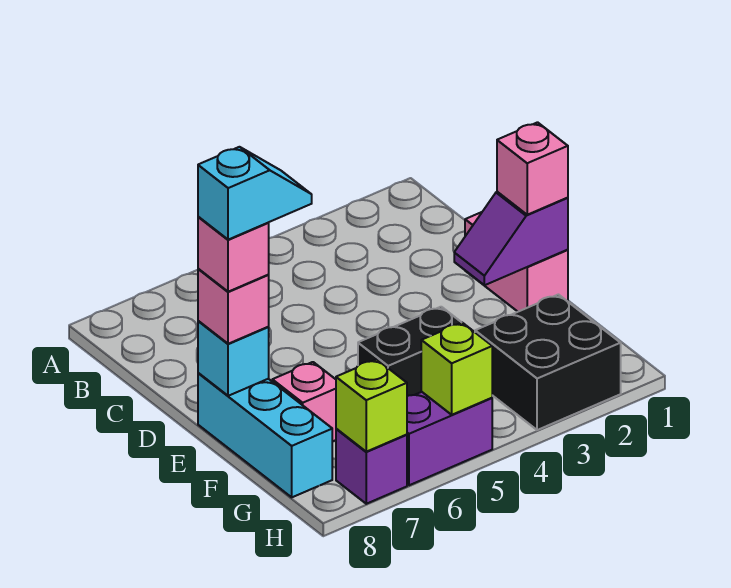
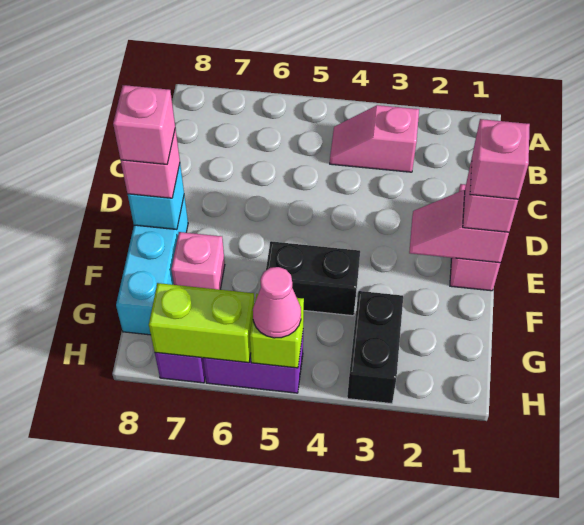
none -> pink 1x2 slope [330,105,419,172]
purple 1x2 slope [454,192,568,285] -> pink 1x2 slope [409,190,509,263]
none -> pink 1x1 brick [470,119,530,199]
cyan 1x2 slope [198,147,312,240] -> none
black 2x2 brick [475,295,621,430] -> black 1x2 brick [347,291,403,404]
none -> pink 1x1 cone [253,267,301,338]
lime 1x1 brick [336,359,407,452] -> lime 1x2 brick [149,283,255,363]

